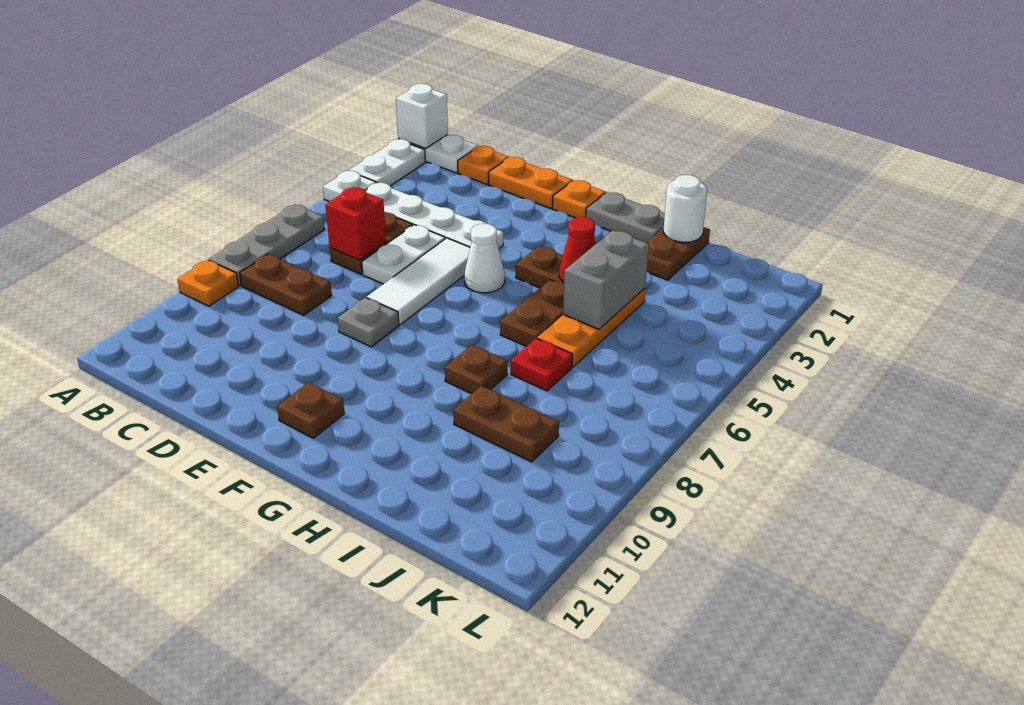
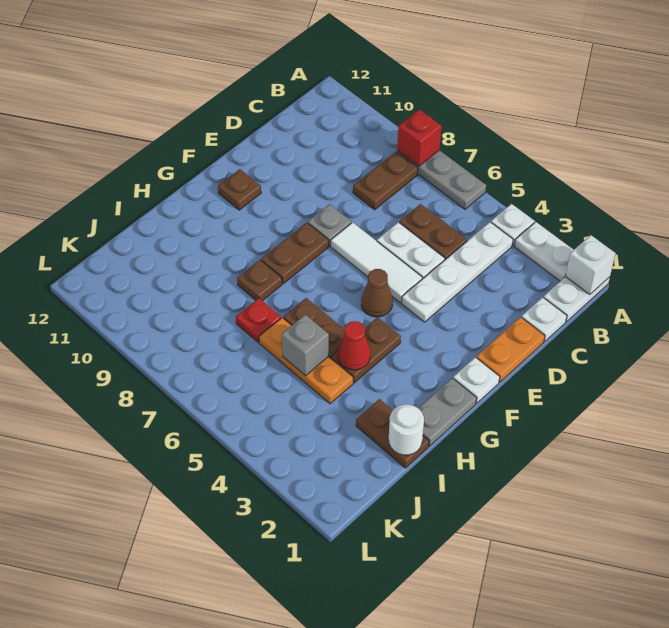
orange 1x1 plate [177,260,238,306] -> none
orange 1x1 plate [458,146,509,184] -> white 1x1 plate [522,297,567,341]
red 1x1 brick [325,187,386,260] -> red 1x1 brick moved to [397,109,441,166]
orange 1x1 plate [553,180,605,218] -> white 1x1 plate [453,357,500,403]
white 1x1 cone [464,224,505,293] -> brown 1x1 cone [361,269,393,317]
grey 1x2 brick [563,230,649,329] -> grey 1x1 brick [282,315,329,376]
brown 1x2 plate [453,386,559,462] -> brown 1x2 plate moved to [261,223,329,284]

